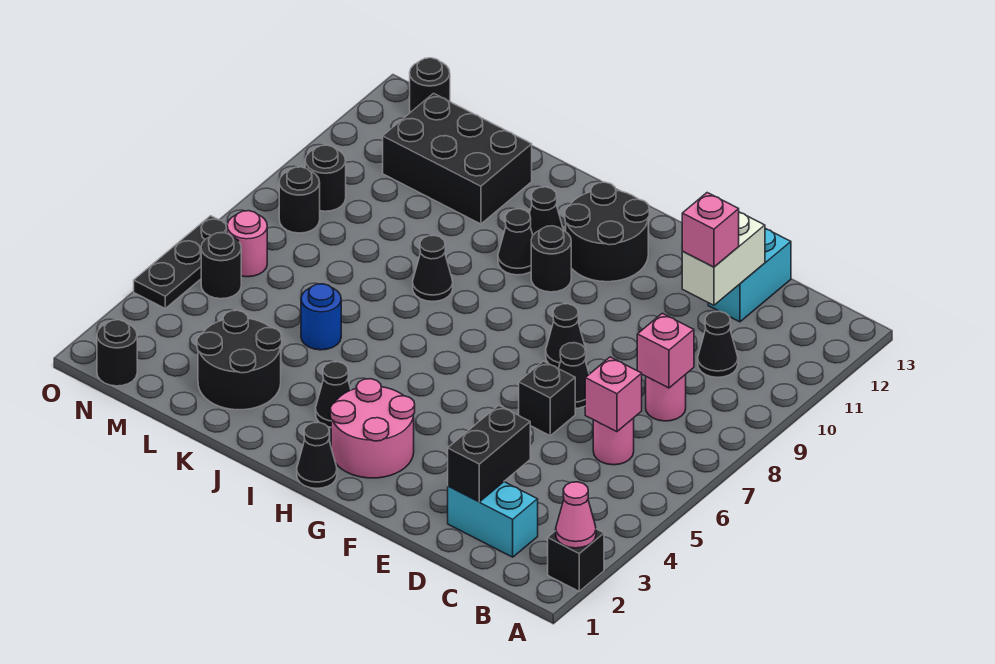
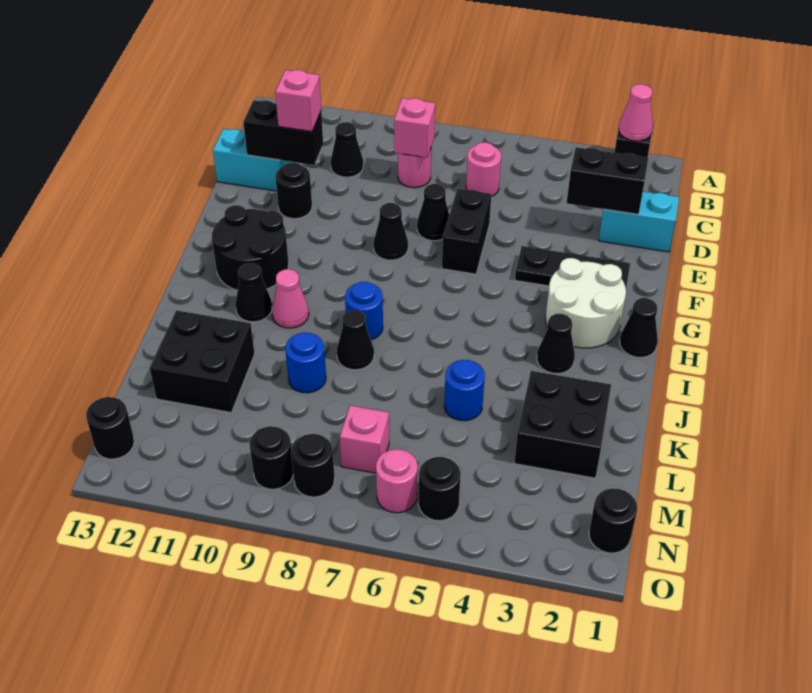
cyan 1x2 brick [448,482,538,557] -> cyan 1x2 brick turned to [599,192,679,252]
pink 1x1 brick [585,357,642,432] -> pink 1x1 brick moved to [340,405,389,473]
white 1x2 brick [682,212,765,305] -> black 1x2 brick [243,100,323,165]
black 1x1 brick [519,361,575,436] -> black 1x2 brick [442,189,491,274]
pink 2x2 round brick [330,379,415,478] -> white 2x2 round brick [545,258,626,348]
black 1x1 round brick [531,226,571,292] -> black 1x1 round brick moved to [276,162,312,219]
none -> blue 1x1 round brick [345,282,383,340]
black 1x1 cone [498,209,533,275] -> pink 1x1 cone [272,269,309,328]
black 2x2 round brick [197,310,282,410] -> black 2x2 brick [514,371,611,478]
none -> blue 1x1 round brick [285,333,326,393]
black 2x3 brick [383,93,532,224] -> black 2x2 brick [150,310,255,413]
black 1x3 plate [134,216,227,308] -> black 1x3 plate moved to [515,246,630,288]

